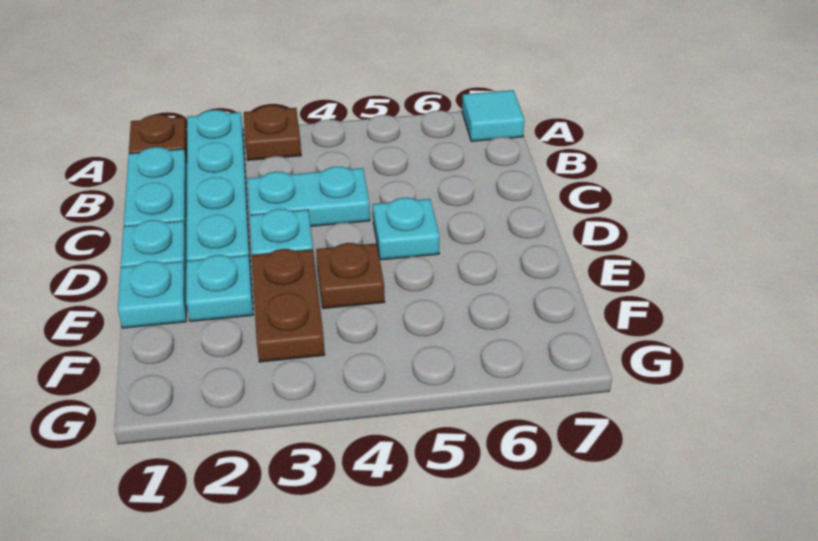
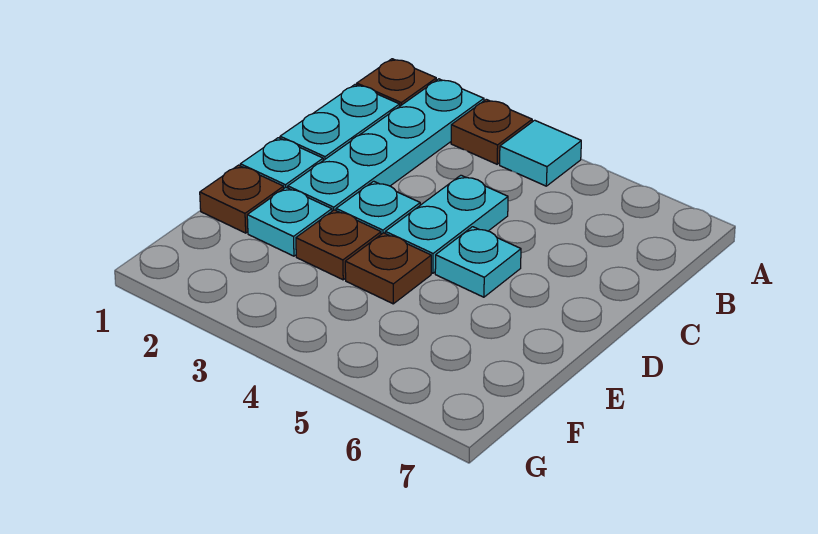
cyan 1x1 tile [462,90,524,141] -> cyan 1x1 tile moved to [500,120,581,186]
cyan 1x2 plate [247,167,370,226] -> cyan 1x2 plate turned to [385,175,508,273]
cyan 1x1 plate [118,261,187,328] -> brown 1x1 plate [200,165,284,233]
brown 1x2 plate [252,249,325,362] -> brown 1x1 plate [296,210,381,280]

